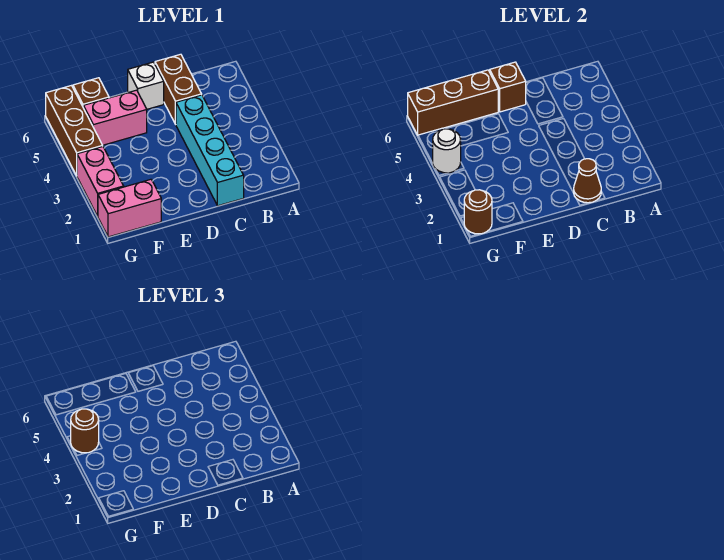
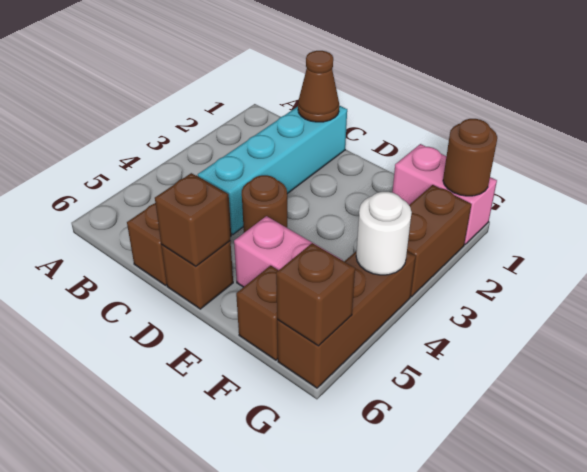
white 1x1 brick [128,62,164,109] -> brown 1x1 brick [161,241,233,309]
brown 1x3 brick [408,70,498,135] -> brown 1x1 brick [276,243,355,346]
pink 1x2 brick [77,147,124,216] -> brown 1x2 brick [407,185,472,297]
brown 1x1 round brick [71,409,99,453] -> brown 1x1 round brick moved to [242,175,287,233]

